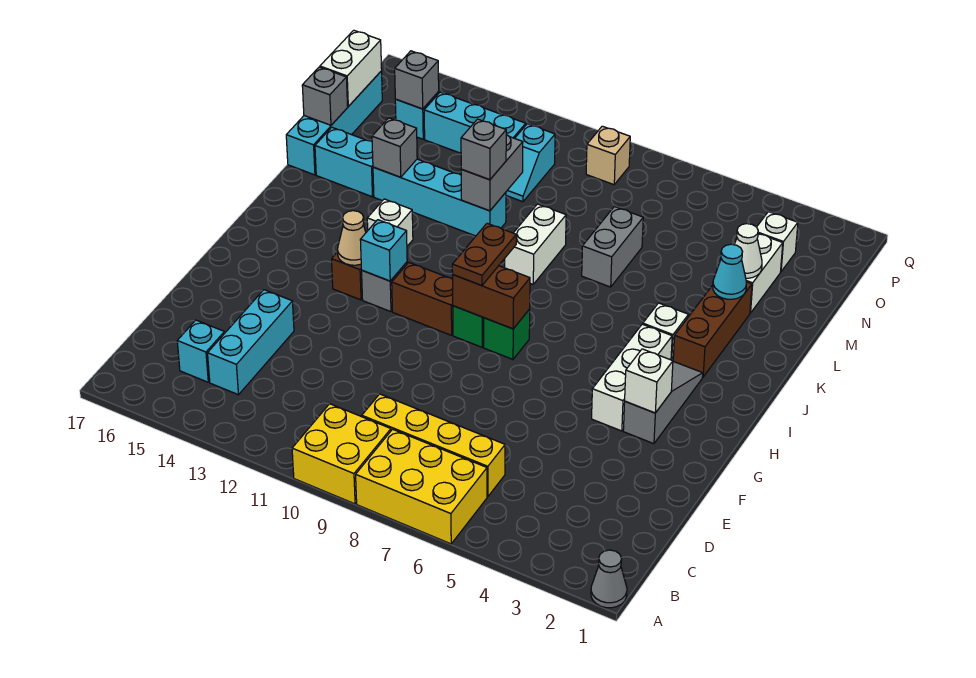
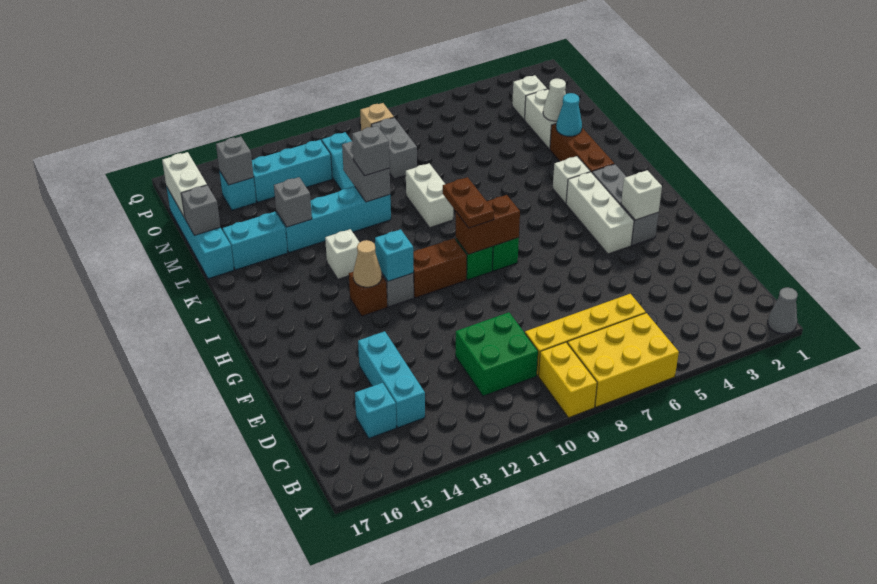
yellow 2x2 brick [292,404,391,504] -> yellow 1x2 brick [539,342,597,418]
none -> green 2x2 brick [455,312,538,396]
grey 1x3 slope [623,361,703,444] -> grey 1x3 brick [592,164,659,245]
grey 1x2 brick [582,207,643,287] -> grey 1x2 brick moved to [371,118,417,179]

